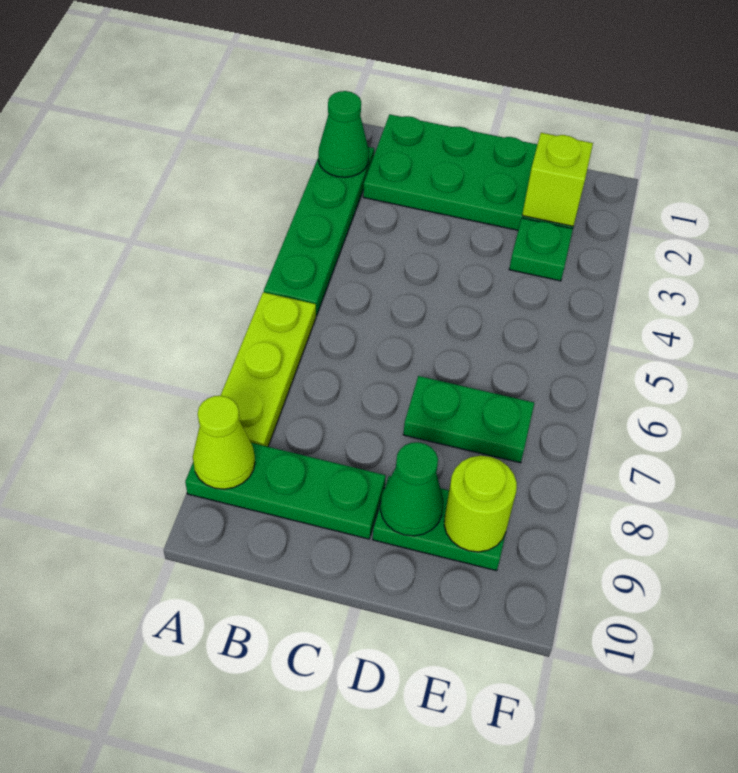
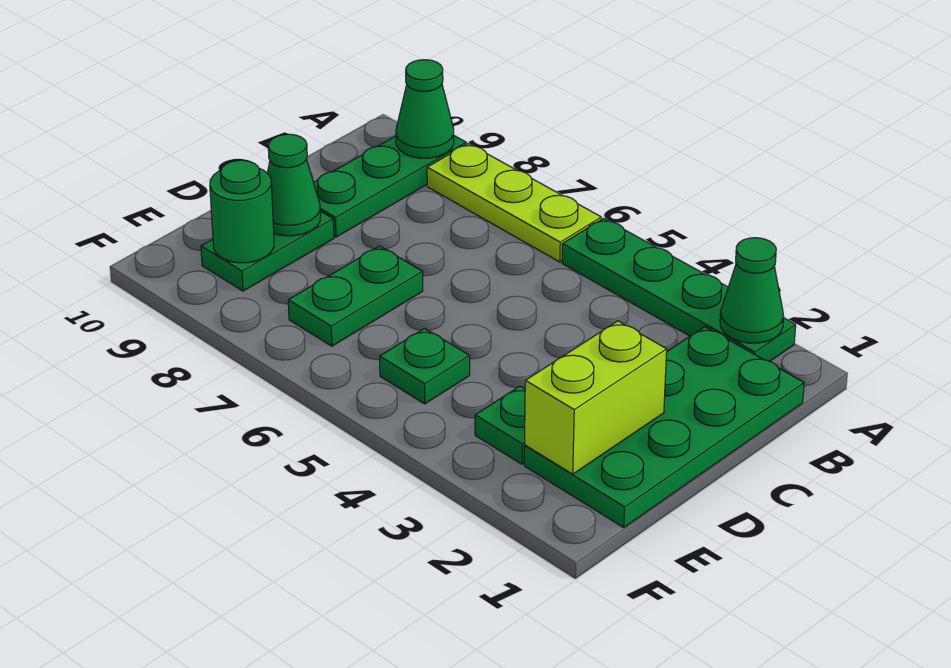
lime 1x1 cone [193,396,255,489] -> green 1x1 cone [396,60,454,158]
lime 1x1 brick [522,133,593,226] -> lime 1x2 brick [525,321,667,474]
none -> green 1x1 plate [380,328,470,404]
lime 1x1 round brick [444,456,517,552] -> green 1x1 round brick [210,160,274,263]

